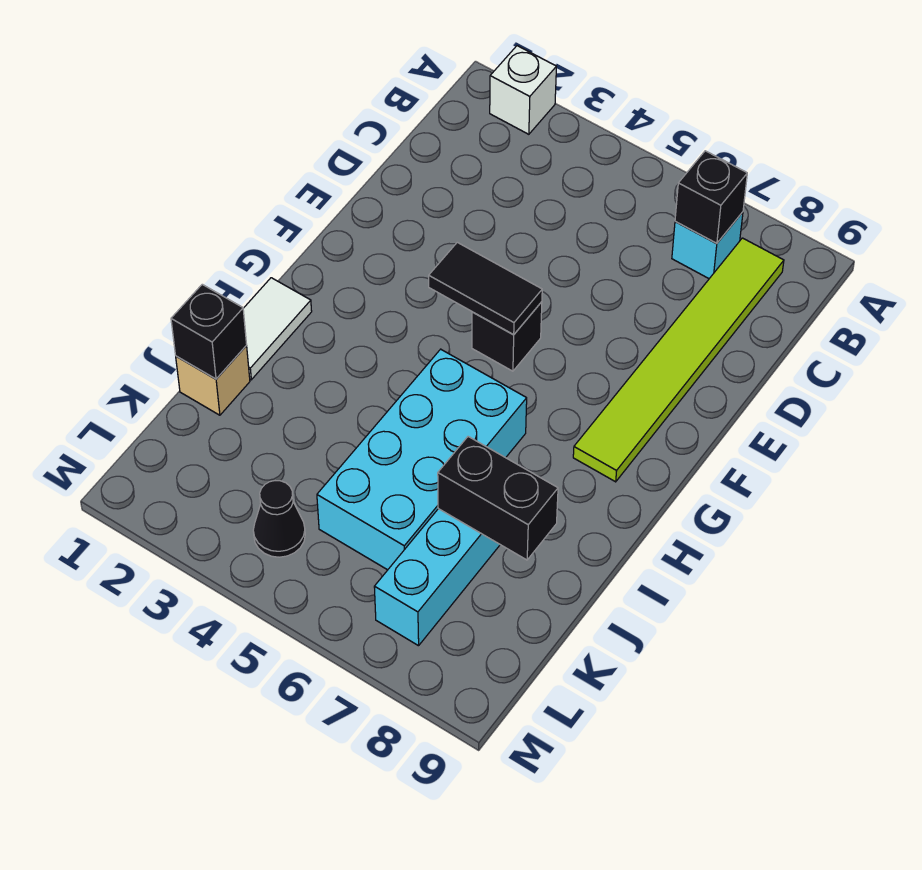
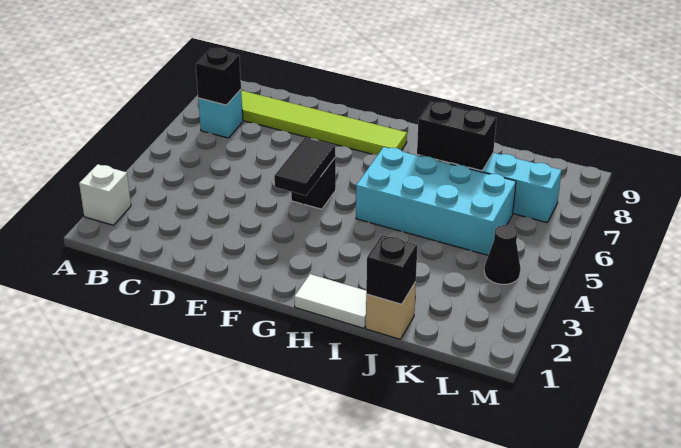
black 1x2 brick [438,437,558,560] -> black 1x2 brick turned to [417,102,496,171]

